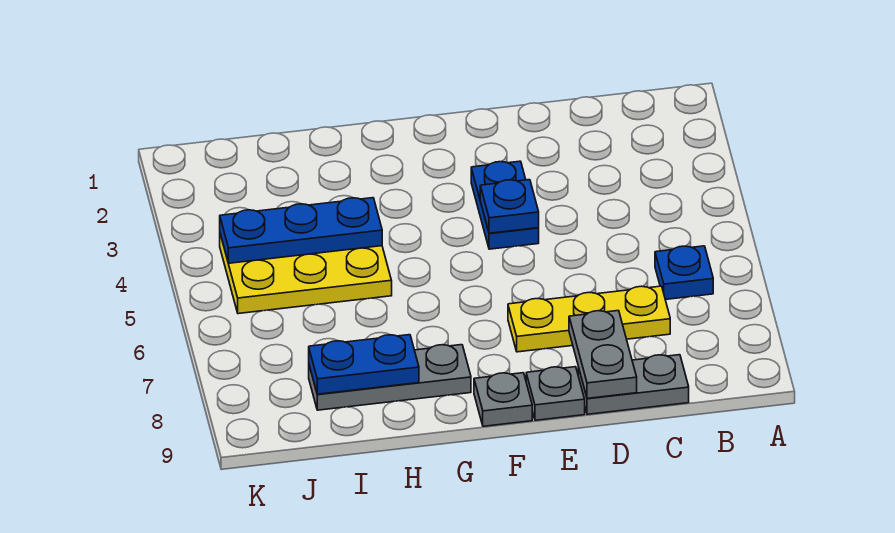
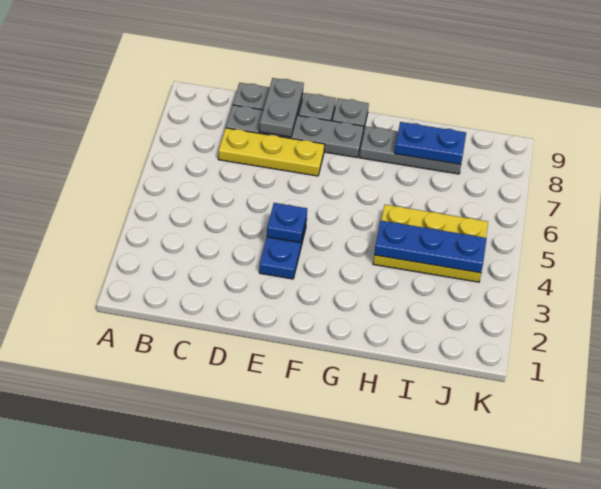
blue 1x1 plate [655,246,713,300] -> none
none -> grey 1x4 plate [226,105,364,158]

